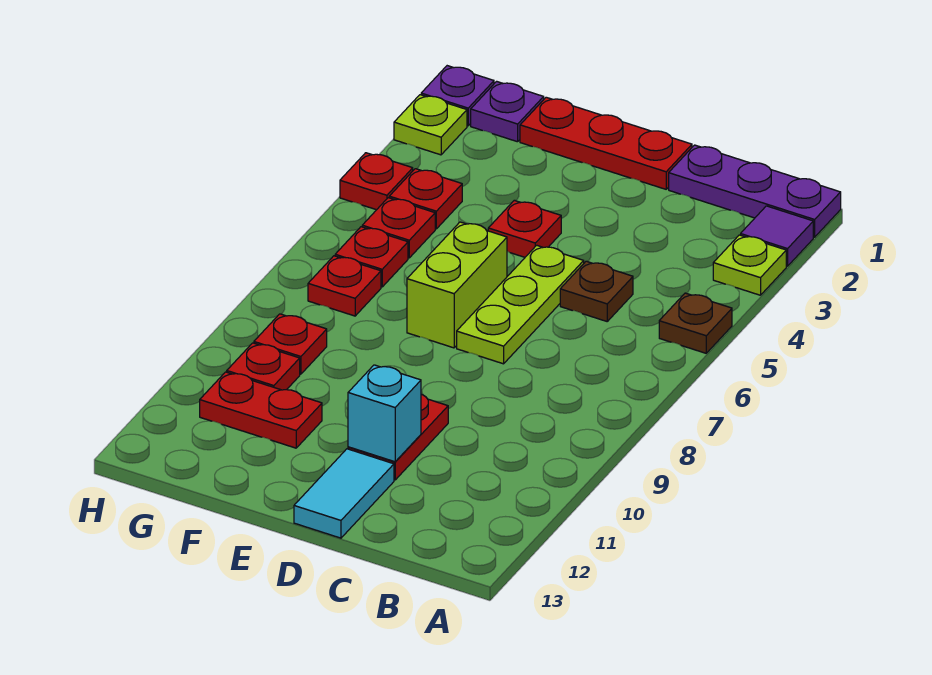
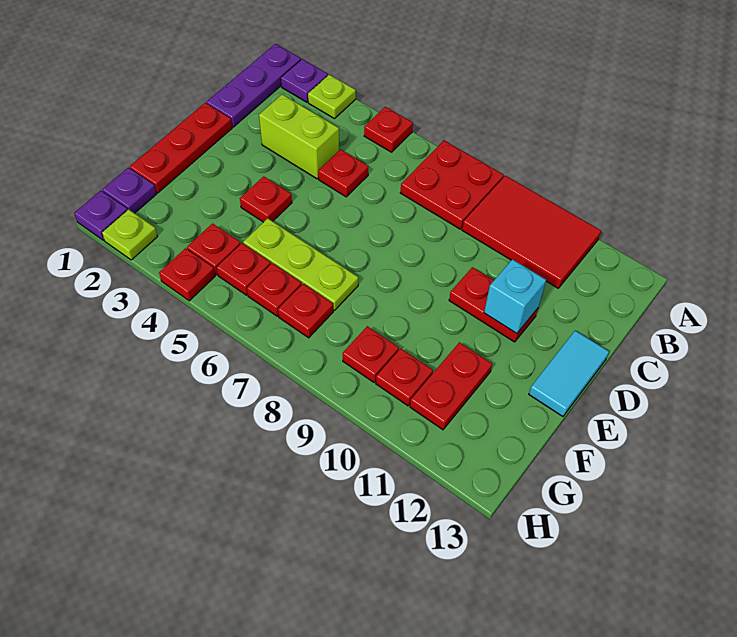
purple 1x1 tile [741,206,813,266] -> purple 1x1 plate [281,59,328,102]
brown 1x1 plate [659,293,732,353] -> red 1x1 plate [364,107,413,152]
none -> red 2x2 plate [400,141,504,229]
none -> red 2x3 tile [462,176,601,288]
brown 1x1 plate [560,261,633,321] -> red 1x1 plate [318,149,368,197]
lime 1x3 plate [457,245,584,364] -> lime 1x3 plate moved to [243,219,358,311]
cyan 1x2 tile [294,449,394,538] -> cyan 1x2 tile turned to [529,331,609,416]
lime 1x2 brick [407,222,507,348] -> lime 1x2 brick moved to [259,94,339,179]

